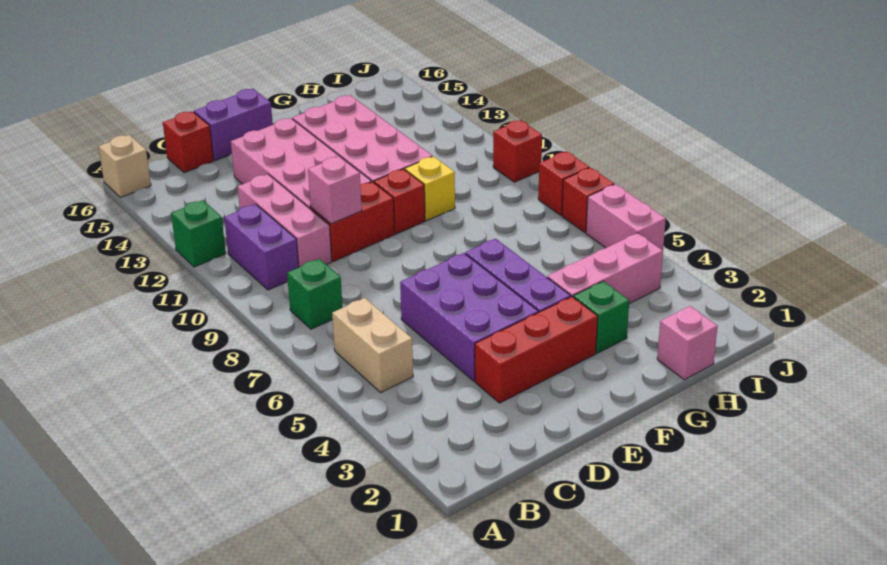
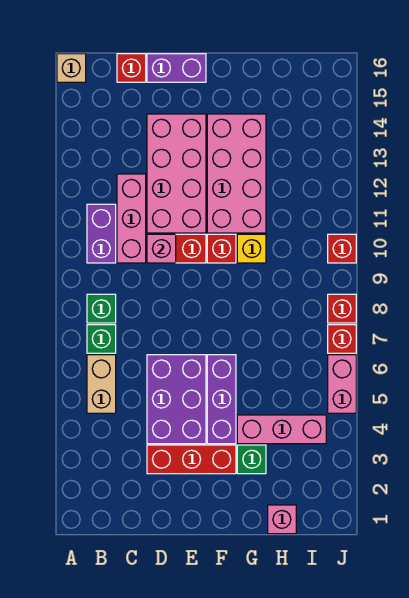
green 1x1 brick [171,200,226,267] -> green 1x1 brick moved to [87,325,116,353]

